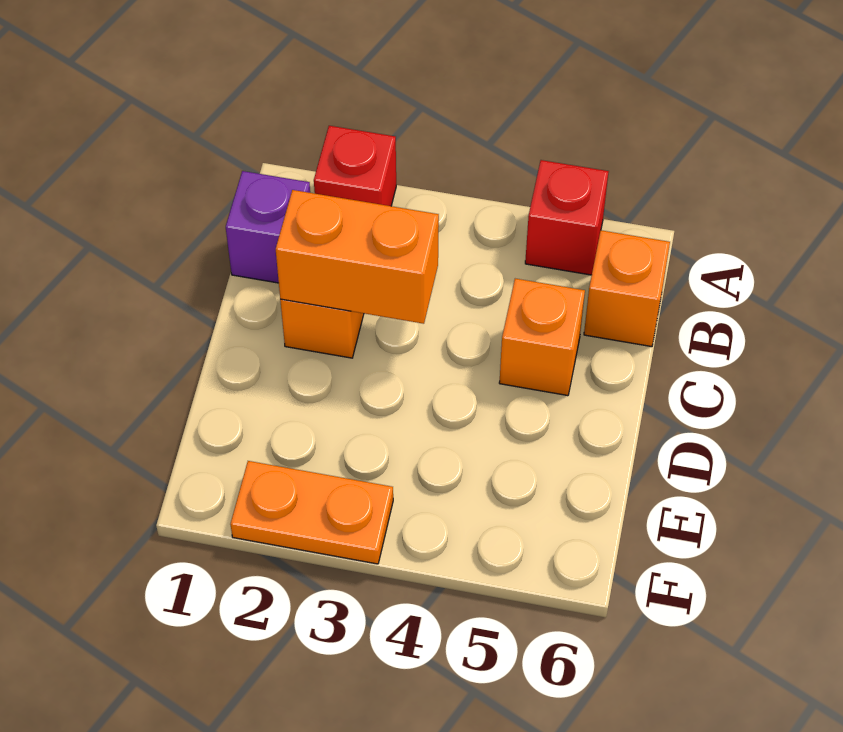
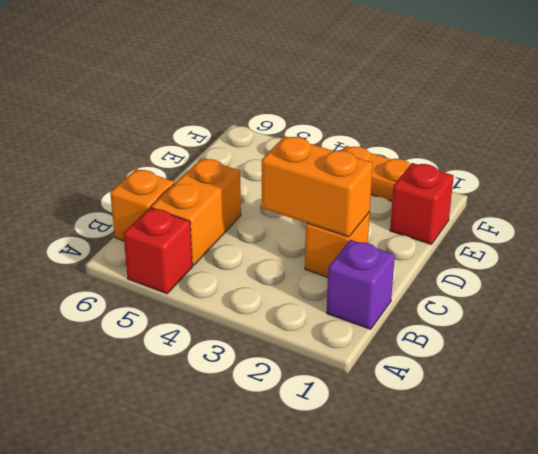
red 1x1 brick [314,126,396,206] -> red 1x1 brick moved to [390,163,454,244]
orange 1x1 brick [499,279,585,396] -> orange 1x2 brick [151,158,241,266]

